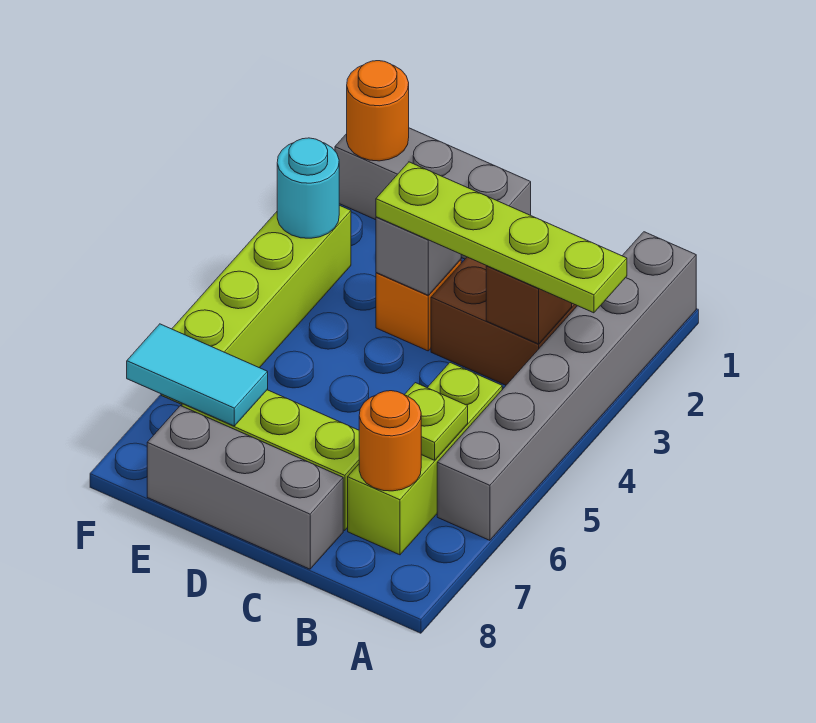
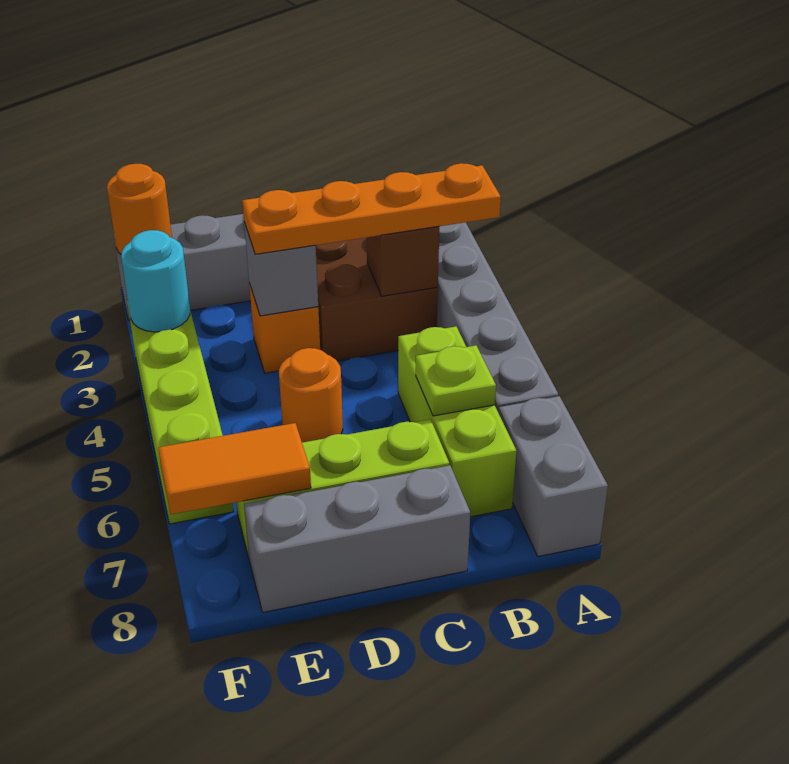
lime 1x4 plate [376,162,627,313] -> orange 1x4 plate [242,163,501,254]
none -> grey 1x2 brick [499,396,608,556]
orange 1x1 round brick [359,391,421,491] -> orange 1x1 round brick moved to [279,348,343,442]
cyan 1x2 tile [127,324,268,426] -> orange 1x2 tile [158,423,311,514]

